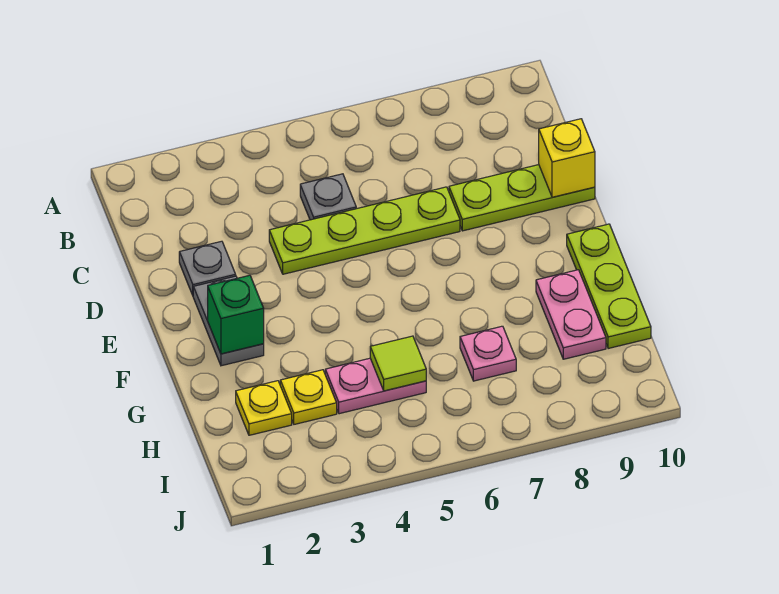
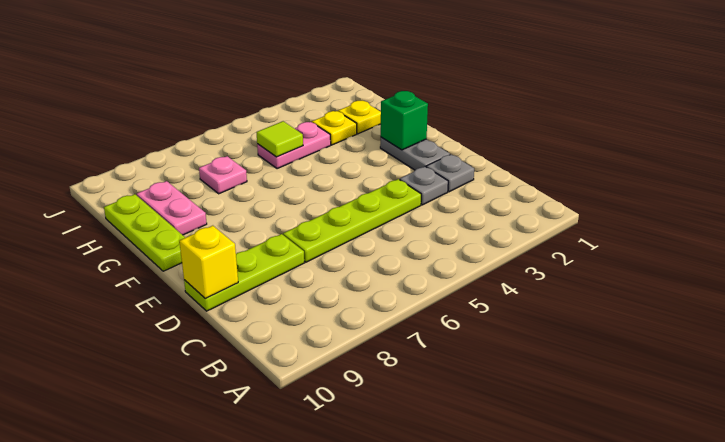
grey 1x1 plate [300,174,356,220] -> grey 1x1 plate moved to [400,167,448,205]

